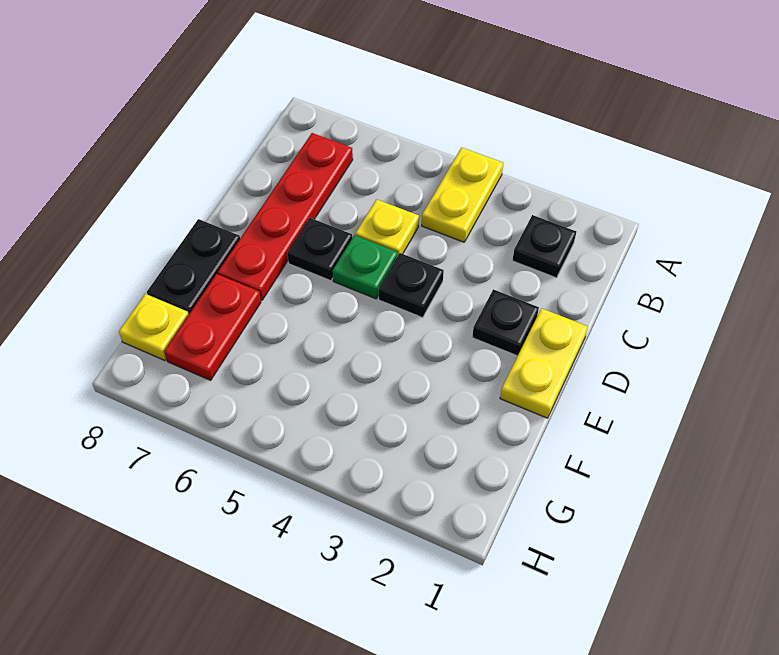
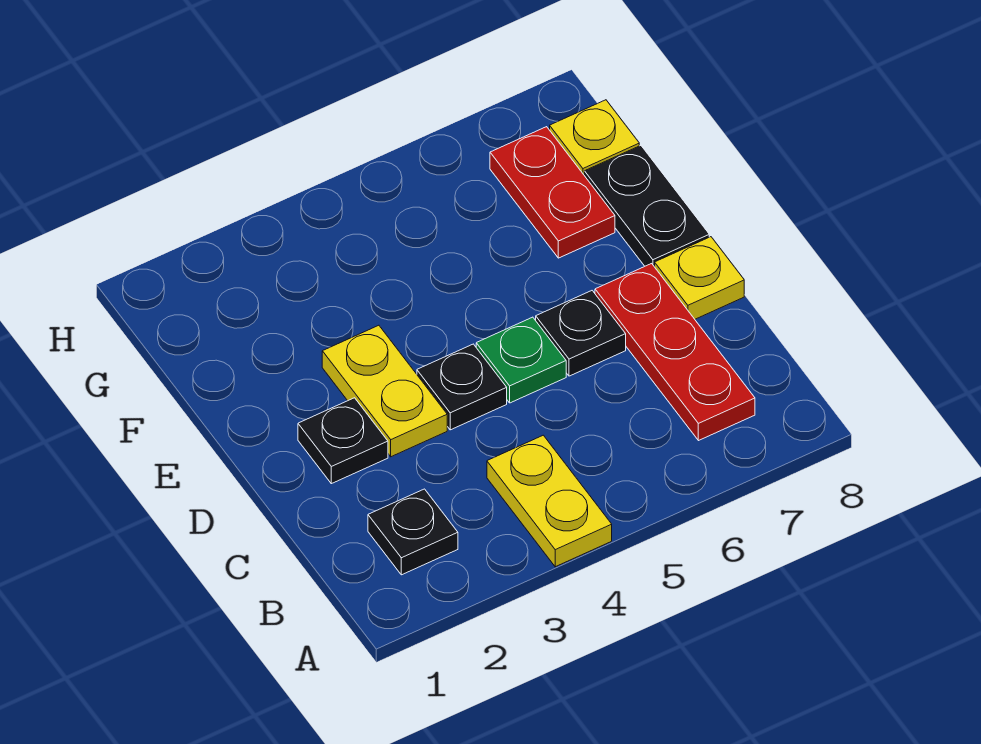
red 1x4 plate [218,133,353,300] -> red 1x3 plate [595,264,755,441]
yellow 1x1 plate [355,199,419,256] -> yellow 1x1 plate moved to [655,237,744,319]
yellow 1x2 plate [500,308,588,418] -> yellow 1x2 plate moved to [322,325,447,457]

